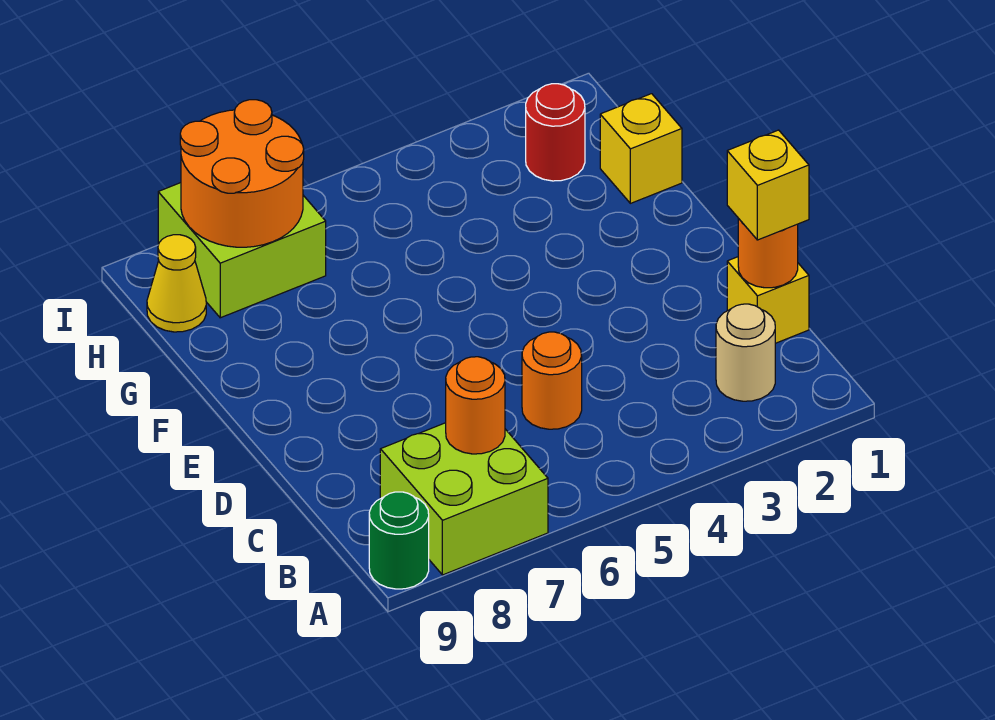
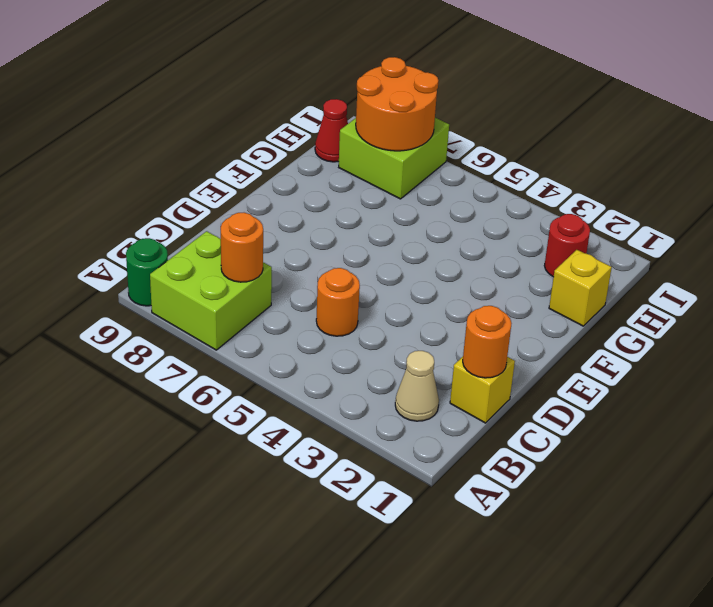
tan 1x1 round brick [716,304,775,401] -> tan 1x1 cone [395,351,439,421]
yellow 1x1 brick [727,130,809,240] -> none
yellow 1x1 cone [147,235,206,332] -> red 1x1 cone [315,99,348,162]

